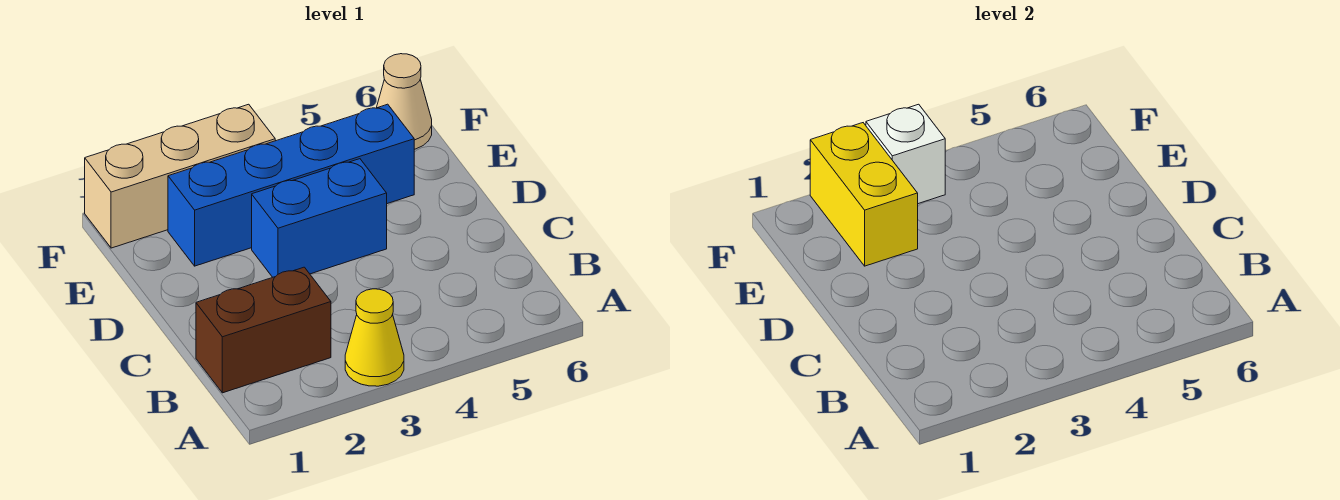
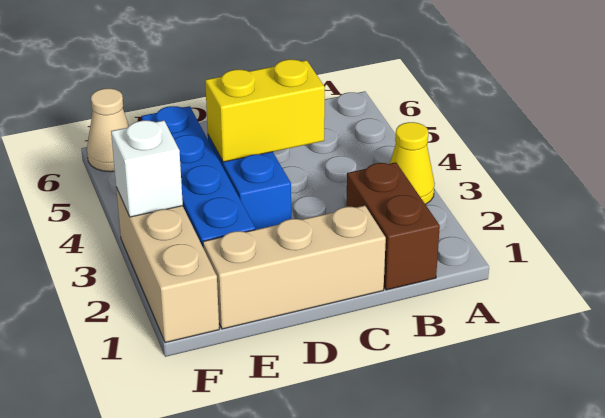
none -> tan 1x3 brick [203,206,386,329]
yellow 1x2 brick [810,123,918,266] -> yellow 1x2 brick moved to [205,59,325,162]

